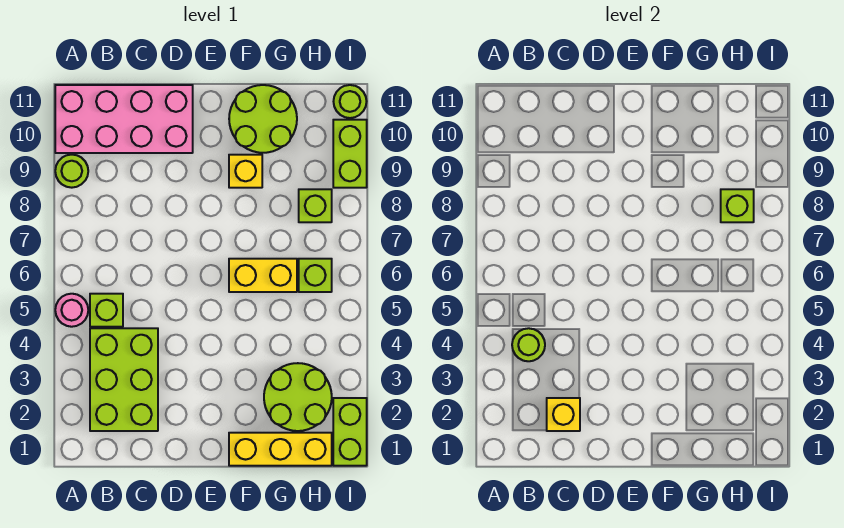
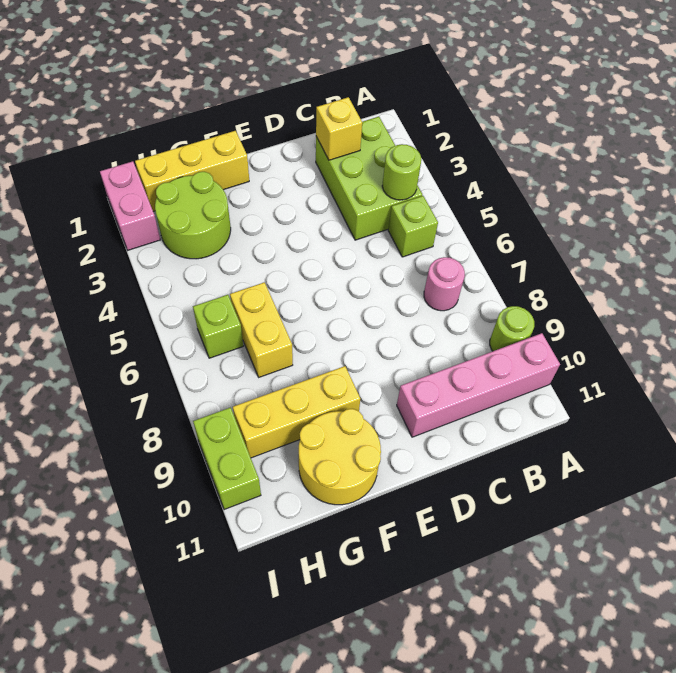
pink 1x1 round brick [55,294,88,327] -> pink 1x1 round brick moved to [424,257,465,311]
pink 2x4 brick [55,85,193,153] -> pink 1x4 brick [397,333,560,437]
yellow 1x2 brick [229,259,297,292] -> yellow 1x2 brick turned to [230,282,293,377]
yellow 1x1 brick [229,155,262,188] -> yellow 1x3 brick [233,366,360,458]
lime 2x2 round brick [229,85,297,153] -> yellow 2x2 round brick [299,409,381,505]
lime 1x1 brick [299,189,332,222] -> none
lime 1x1 brick [721,189,754,222] -> none
lime 1x2 brick [333,398,367,466] -> pink 1x2 brick [100,161,160,250]
lime 1x1 round brick [334,85,367,118] -> none

